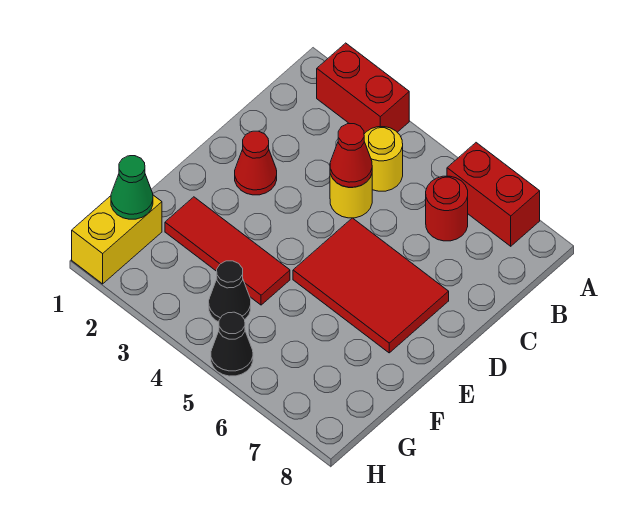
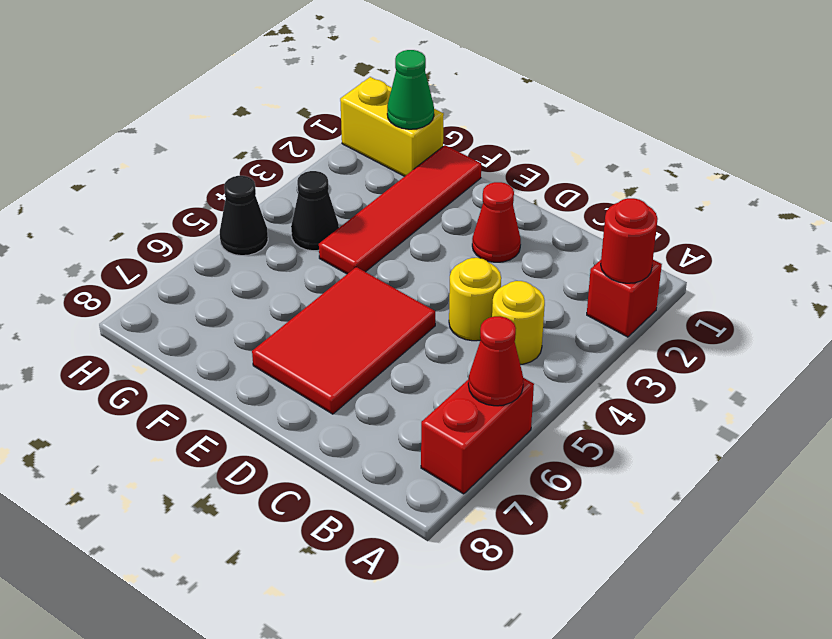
red 1x2 brick [317,43,409,134] -> red 1x1 brick [587,260,662,337]
red 1x1 round brick [426,176,468,241] -> red 1x1 round brick moved to [601,198,658,283]
red 1x1 cone [330,124,372,187] -> red 1x1 cone moved to [468,316,523,406]
red 1x3 tile [165,197,290,305] -> red 1x4 tile [319,145,481,274]

